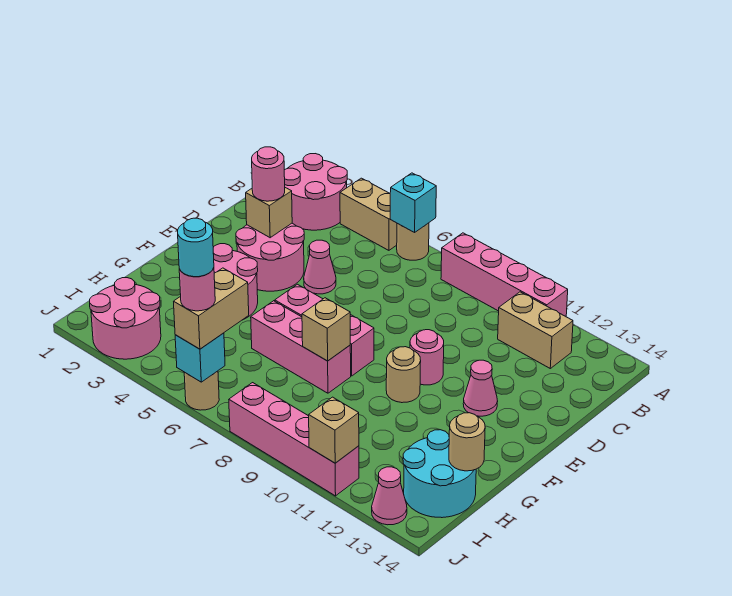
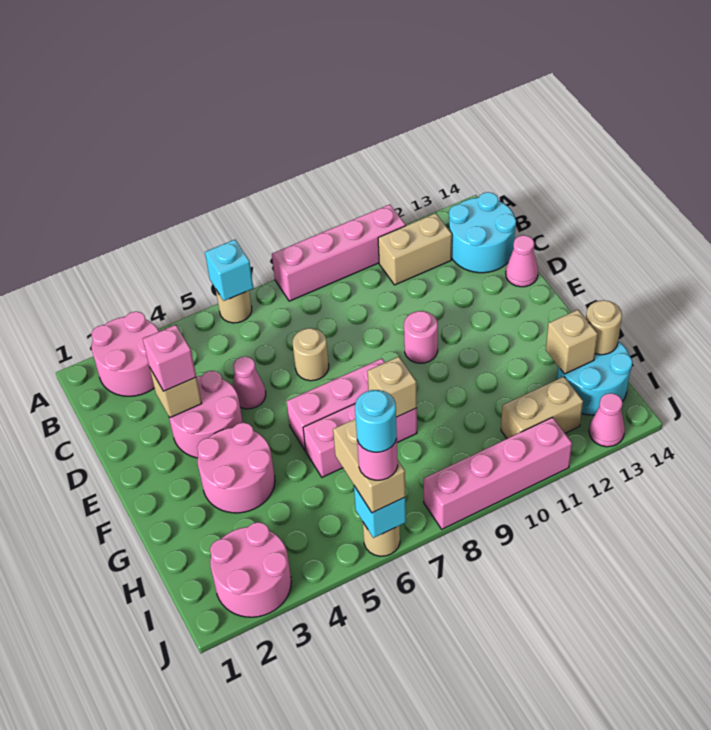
tan 1x2 brick [340,178,397,250] -> tan 1x2 brick moved to [501,377,583,439]
none -> cyan 2x2 round brick [449,192,516,273]
pink 1x1 round brick [252,147,285,201] -> pink 1x1 brick [143,325,196,391]
pink 1x1 cone [463,360,498,416] -> pink 1x1 cone moved to [506,235,538,287]
tan 1x1 round brick [386,347,421,403] -> tan 1x1 round brick moved to [293,328,329,381]
tan 1x1 brick [309,397,359,463] -> tan 1x1 brick moved to [546,310,598,374]

